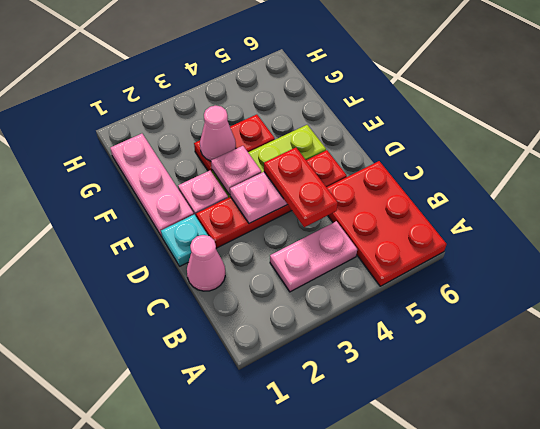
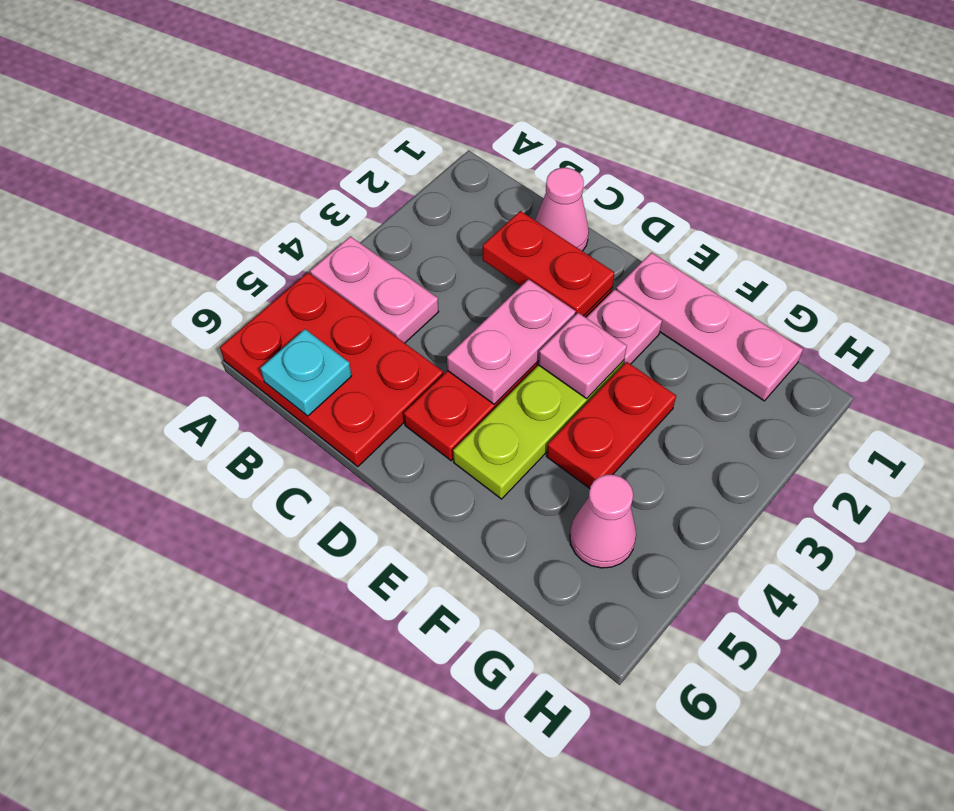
pink 1x2 plate [270,221,357,292] -> pink 1x2 plate turned to [310,236,439,343]
red 1x2 plate [264,148,338,227] -> red 1x2 plate moved to [483,211,615,316]
cyan 1x1 plate [161,215,208,266] -> cyan 1x1 plate moved to [260,329,351,416]
pink 1x1 cone [200,106,236,161] -> pink 1x1 cone moved to [570,475,636,568]

